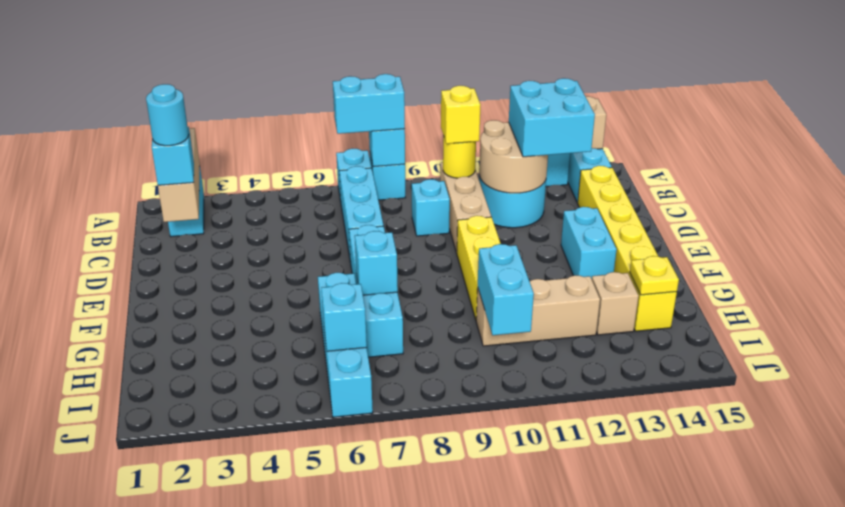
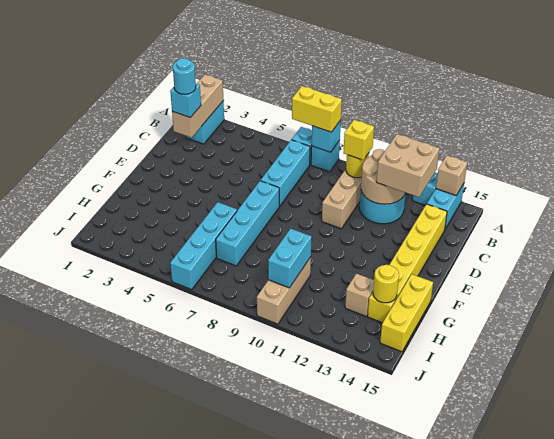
cyan 1x2 brick [333,74,405,134] -> yellow 1x2 brick [292,86,342,132]
cyan 2x2 brick [509,78,595,157] -> tan 2x2 brick [376,134,440,197]
cyan 1x1 brick [412,179,450,236] -> none
yellow 1x3 brick [457,216,501,320] -> yellow 1x3 brick moved to [380,274,433,352]
cyan 1x2 brick [561,207,617,279] -> none
cyan 1x1 brick [355,231,398,295] -> none
tan 1x3 brick [476,275,600,346] -> tan 1x3 brick turned to [257,257,311,324]
yellow 1x1 plate [630,256,679,295] -> yellow 1x1 round brick [373,265,399,303]
cyan 1x1 brick [321,283,367,351] -> none

